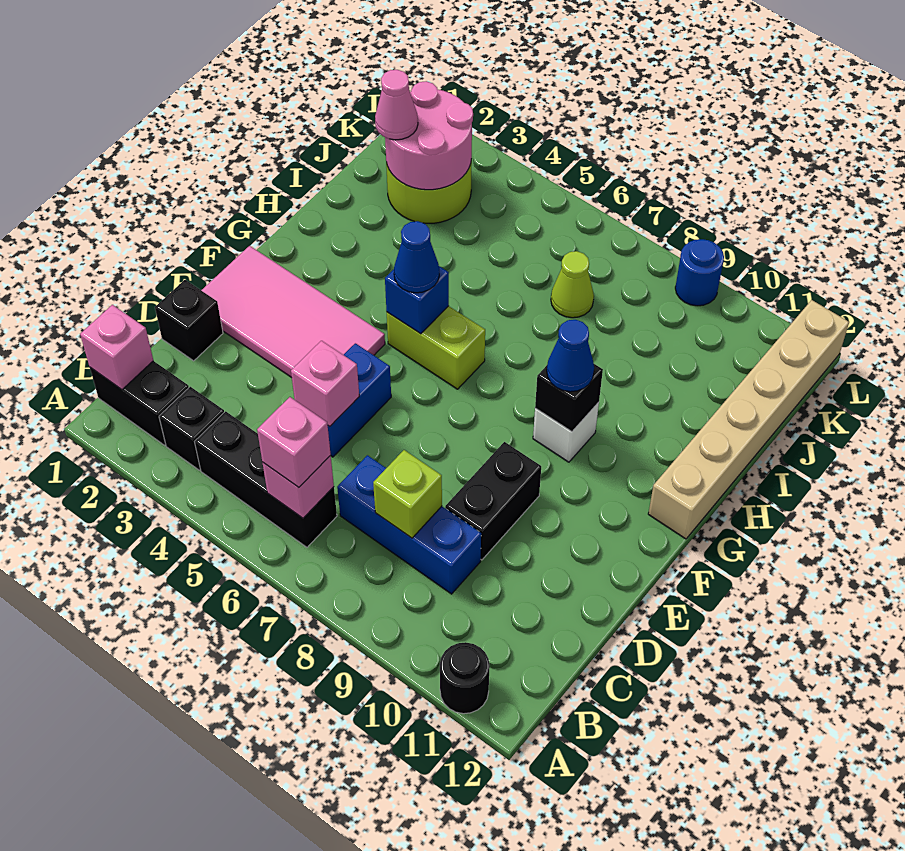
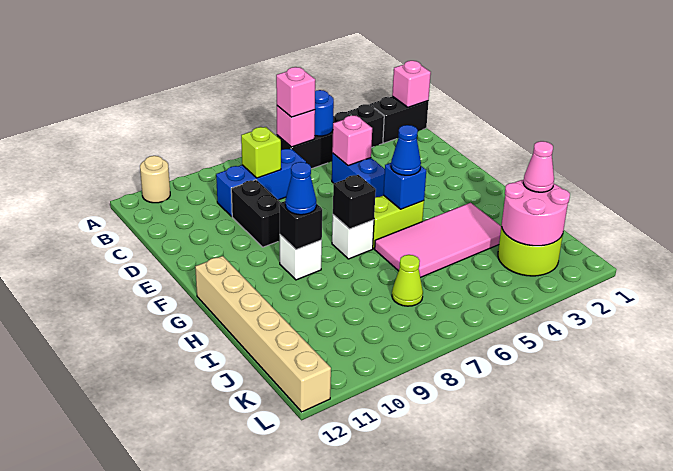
black 1x1 round brick [440,642,490,714] -> tan 1x1 round brick [140,156,170,203]
black 1x1 brick [155,280,223,361] -> black 1x1 brick moved to [333,175,376,229]
pink 2x4 tile [201,246,385,378] -> pink 2x4 tile moved to [375,203,501,278]
none -> white 1x1 brick [332,215,374,259]
blue 1x1 round brick [675,239,724,306] -> blue 1x1 round brick moved to [315,90,334,136]

